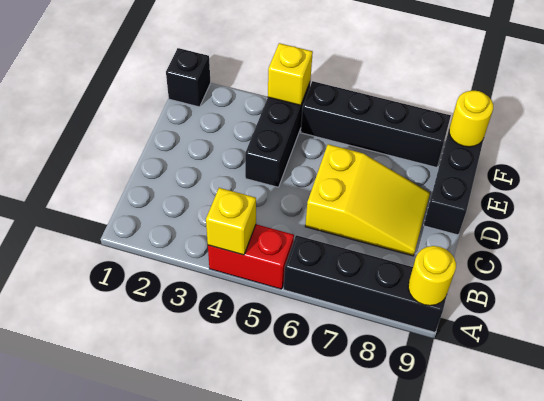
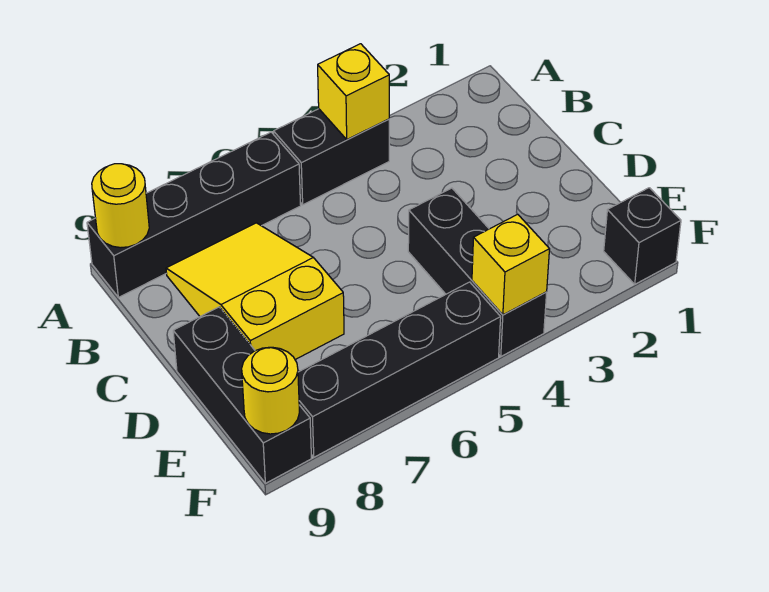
red 1x2 brick [208,224,294,289] -> black 1x2 brick [274,109,389,205]
yellow 2x3 slope [305,144,430,256] -> yellow 2x3 slope turned to [166,223,344,360]

